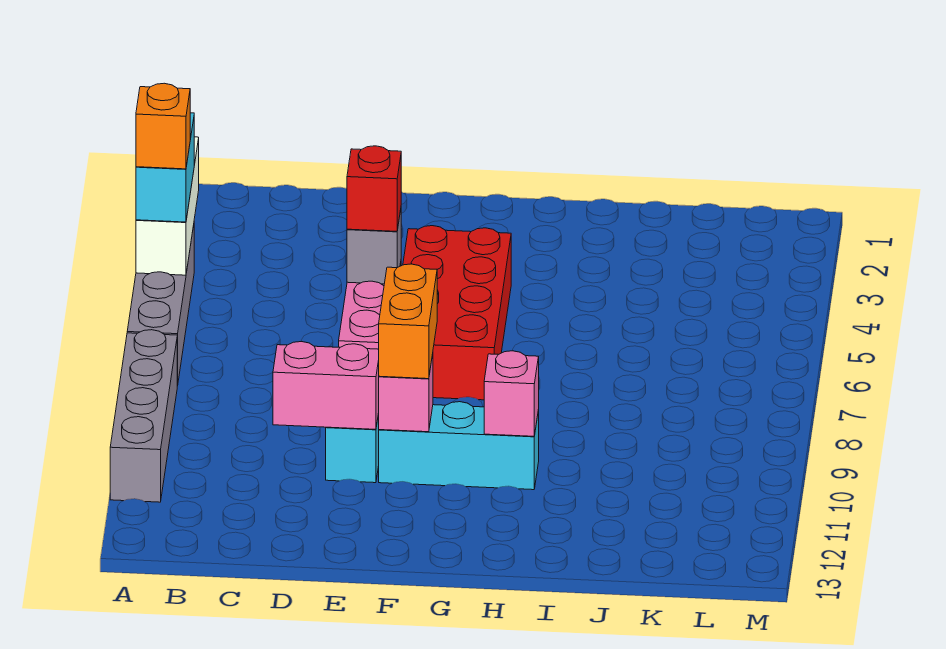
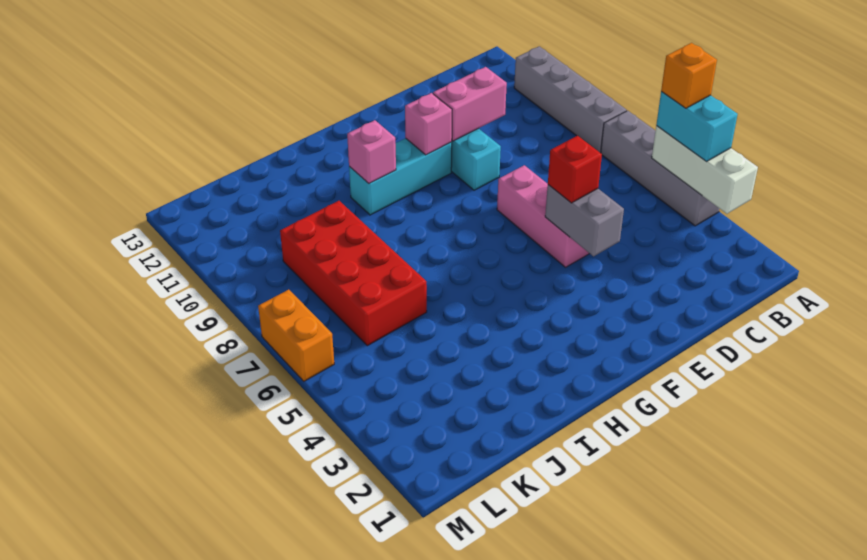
grey 1x1 brick [347,210,401,284] -> grey 1x2 brick [545,185,624,256]
red 2x4 brick [403,226,511,400] -> red 2x4 brick moved to [280,201,427,346]
orange 1x2 brick [379,264,437,379] -> orange 1x2 brick moved to [258,290,334,381]

